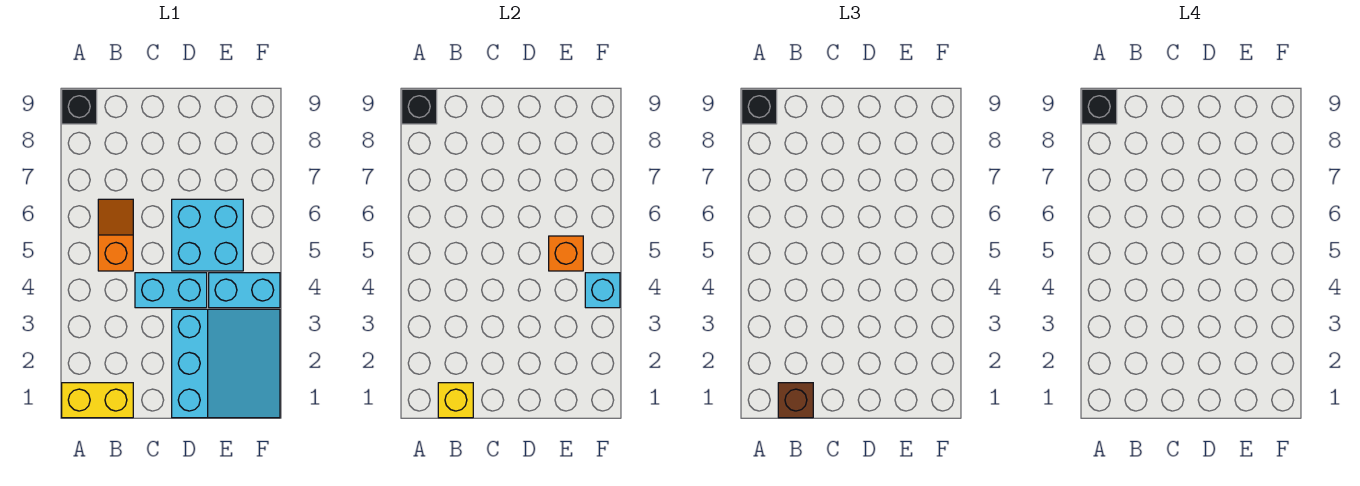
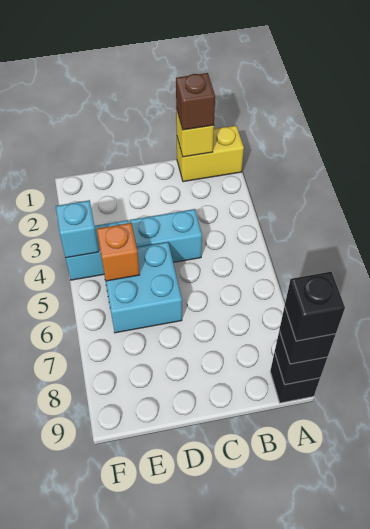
orange 1x2 slope [98,199,133,271] -> none
cyan 3x3 slope [172,309,280,418] -> none

